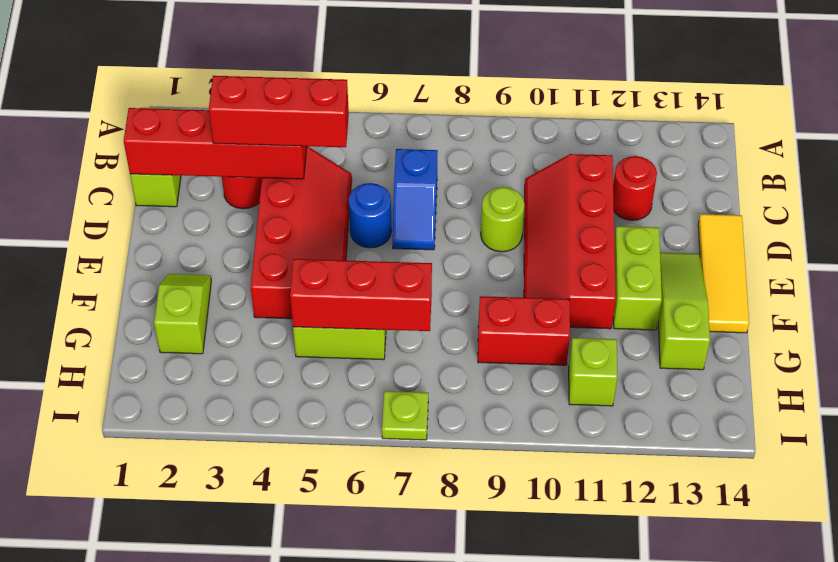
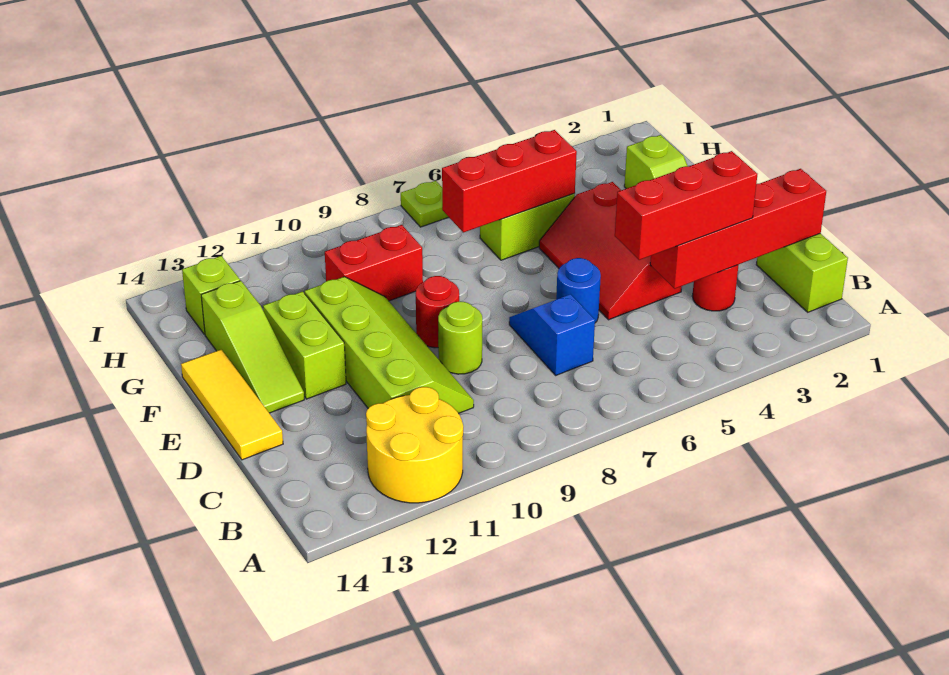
none -> yellow 2x2 round brick [366,387,463,503]
red 2x4 slope [251,146,352,319] -> red 2x3 slope [539,182,682,320]
red 2x4 slope [524,154,616,329] -> lime 2x4 slope [304,277,474,414]
red 1x1 round brick [613,156,657,220] -> red 1x1 round brick moved to [416,276,459,348]
lime 1x1 brick [569,338,617,406] -> lime 1x1 brick moved to [182,256,240,335]

